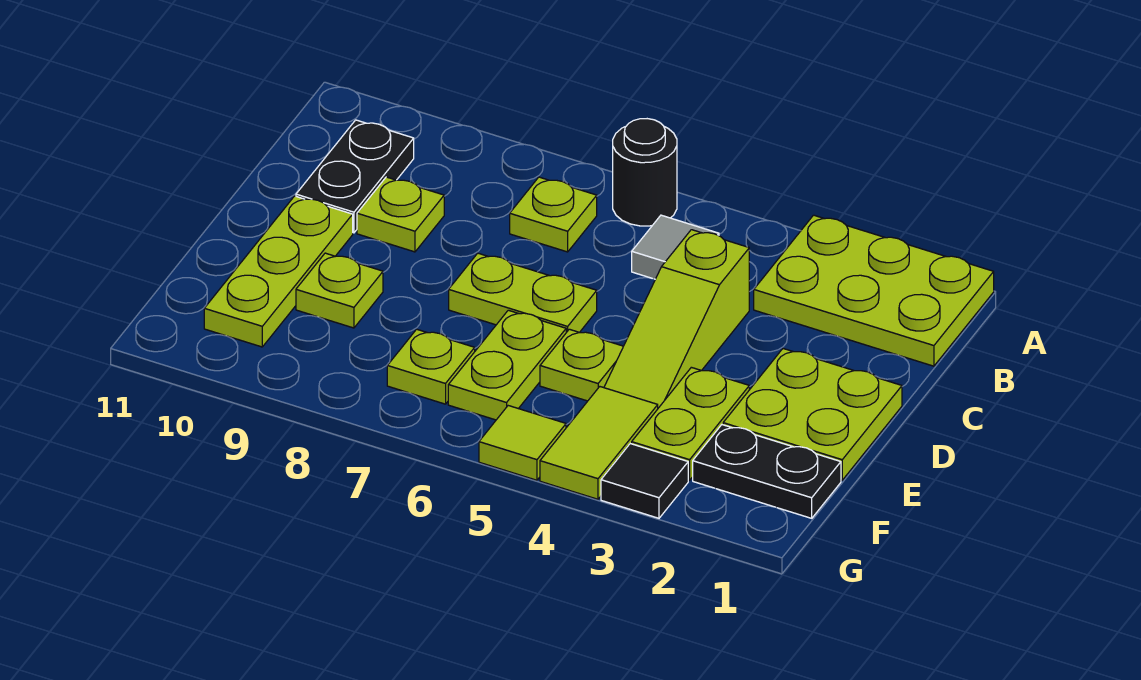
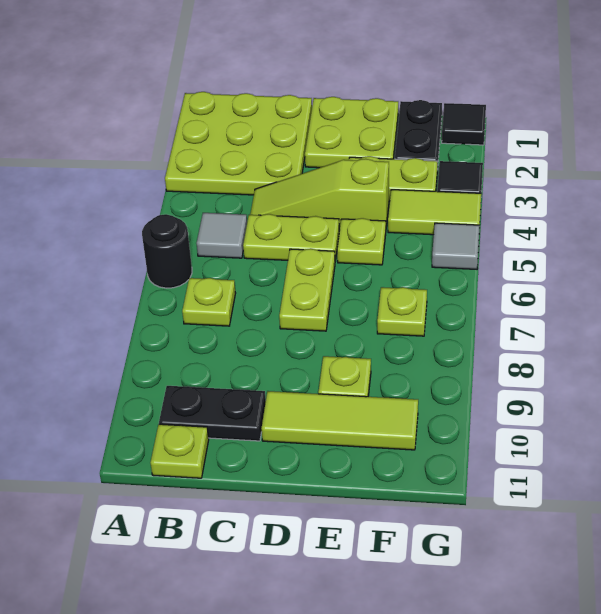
lime 2x3 plate [754,215,994,366] -> lime 3x3 plate [165,92,312,195]
lime 1x3 slope [604,230,749,408] -> lime 1x3 slope turned to [250,159,389,230]
lime 1x1 plate [357,177,444,252] -> lime 1x1 plate moved to [150,424,209,478]
lime 1x3 plate [204,196,353,347] -> lime 1x3 tile [262,391,418,450]
lime 1x2 plate [448,310,566,420] -> lime 1x2 plate moved to [243,214,339,261]
none -> black 1x1 tile [442,103,486,145]
lime 1x1 tile [479,406,566,480] -> grey 1x1 tile [432,223,480,269]

